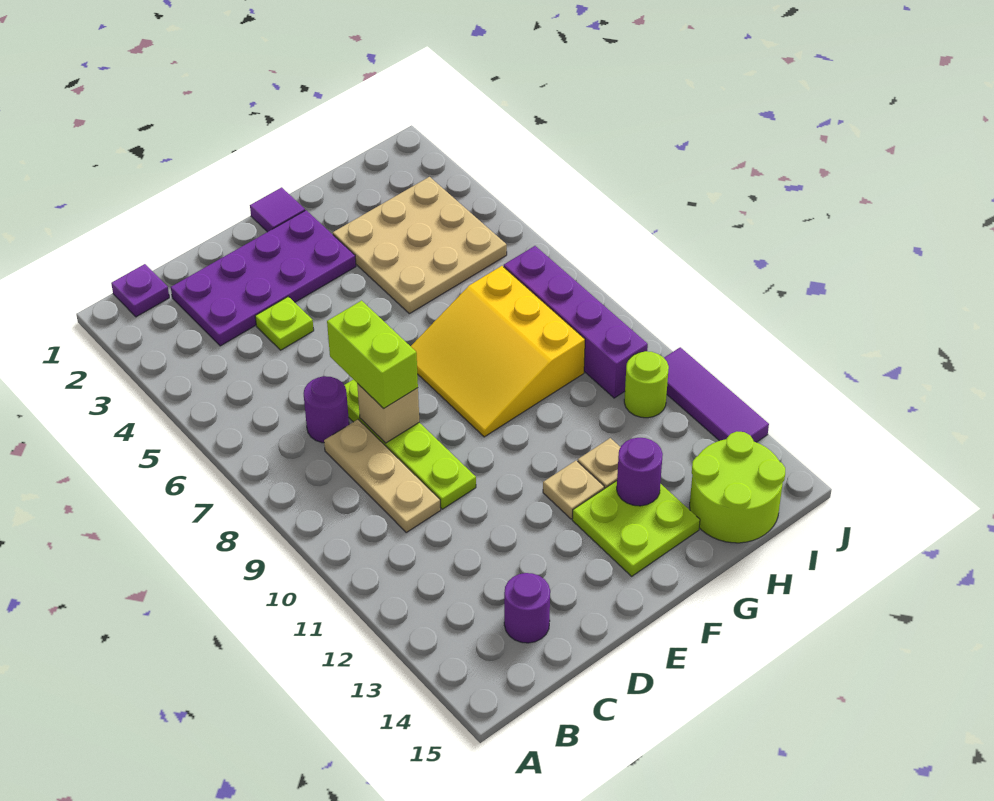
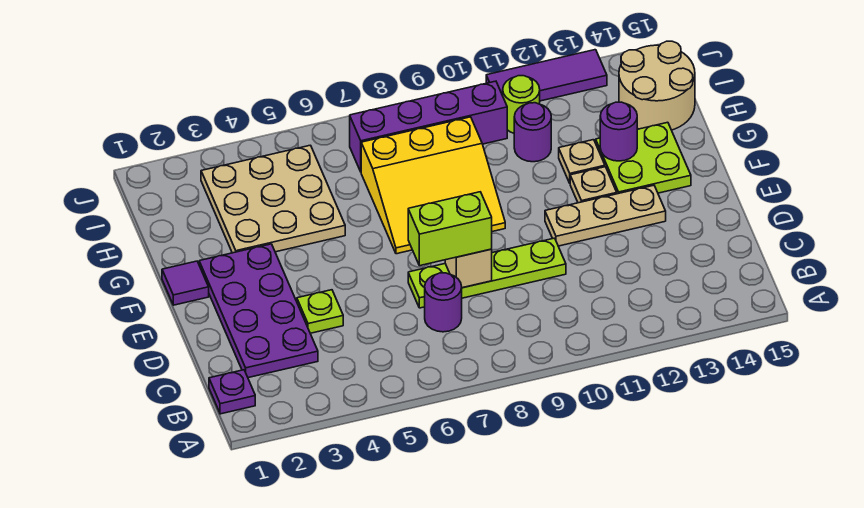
tan 1x3 plate [324,420,441,532] -> tan 1x3 plate moved to [545,185,666,246]
purple 1x1 round brick [504,573,550,643] -> purple 1x1 round brick moved to [514,103,551,162]
lime 2x2 round brick [690,432,785,543] -> tan 2x2 round brick [619,41,695,130]

